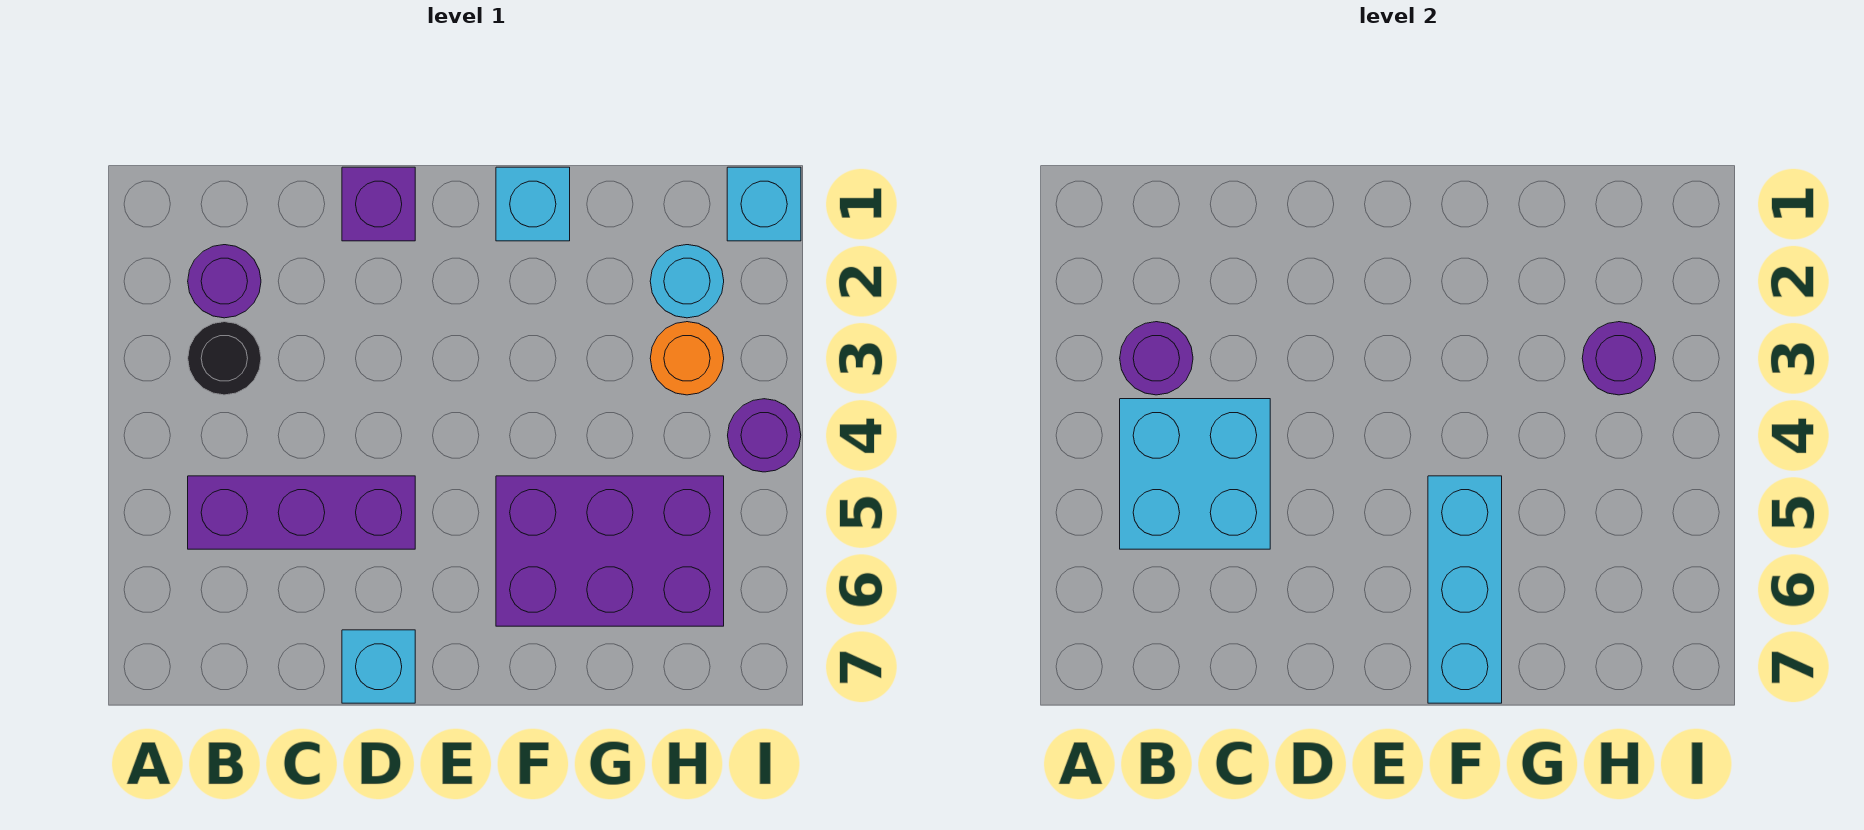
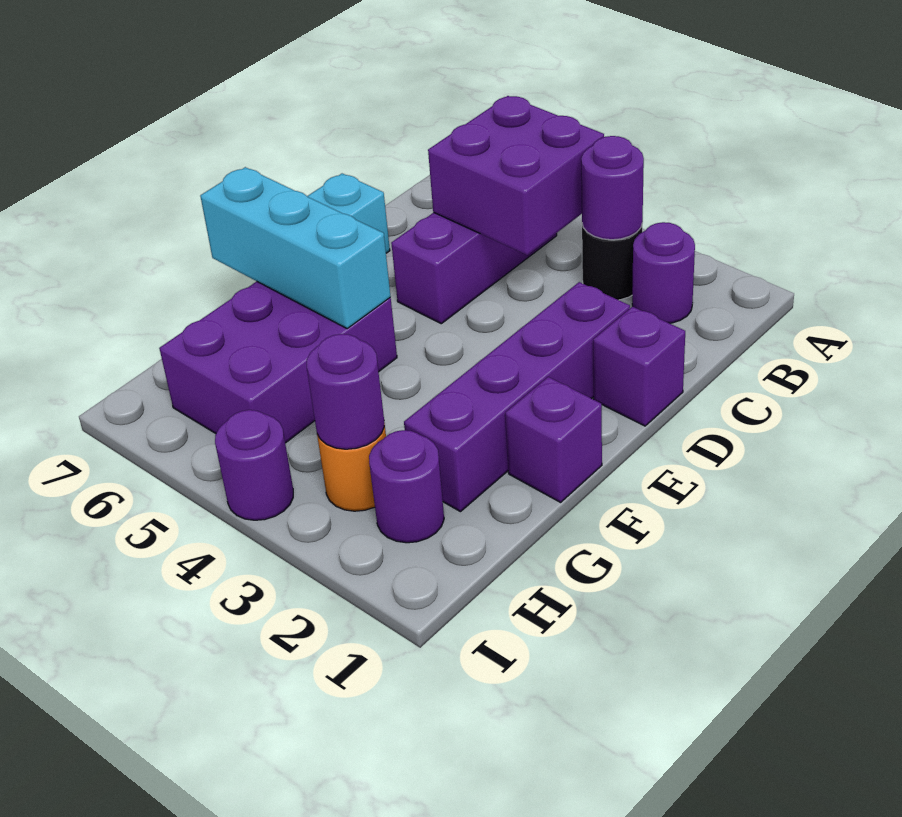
cyan 2x2 brick [1120,399,1270,549] -> purple 2x2 brick [428,96,604,255]
none -> purple 1x4 brick [404,282,630,512]
cyan 1x1 brick [496,167,570,241] -> purple 1x1 brick [505,377,602,502]
cyan 1x1 round brick [650,245,724,318] -> purple 1x1 round brick [369,430,444,543]
cyan 1x1 brick [727,167,801,241] -> none

